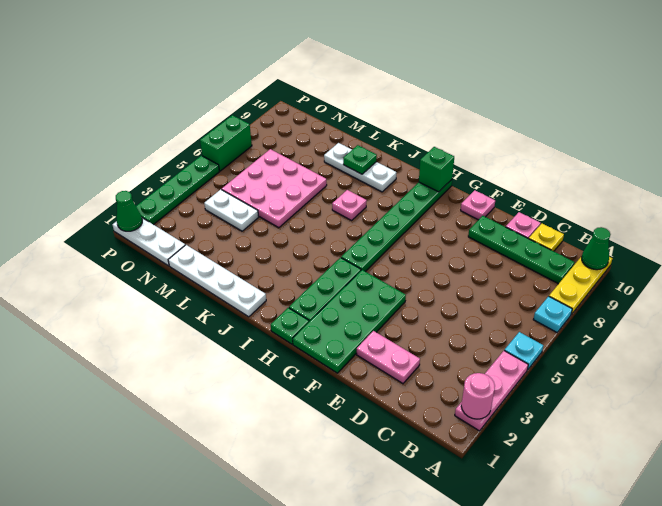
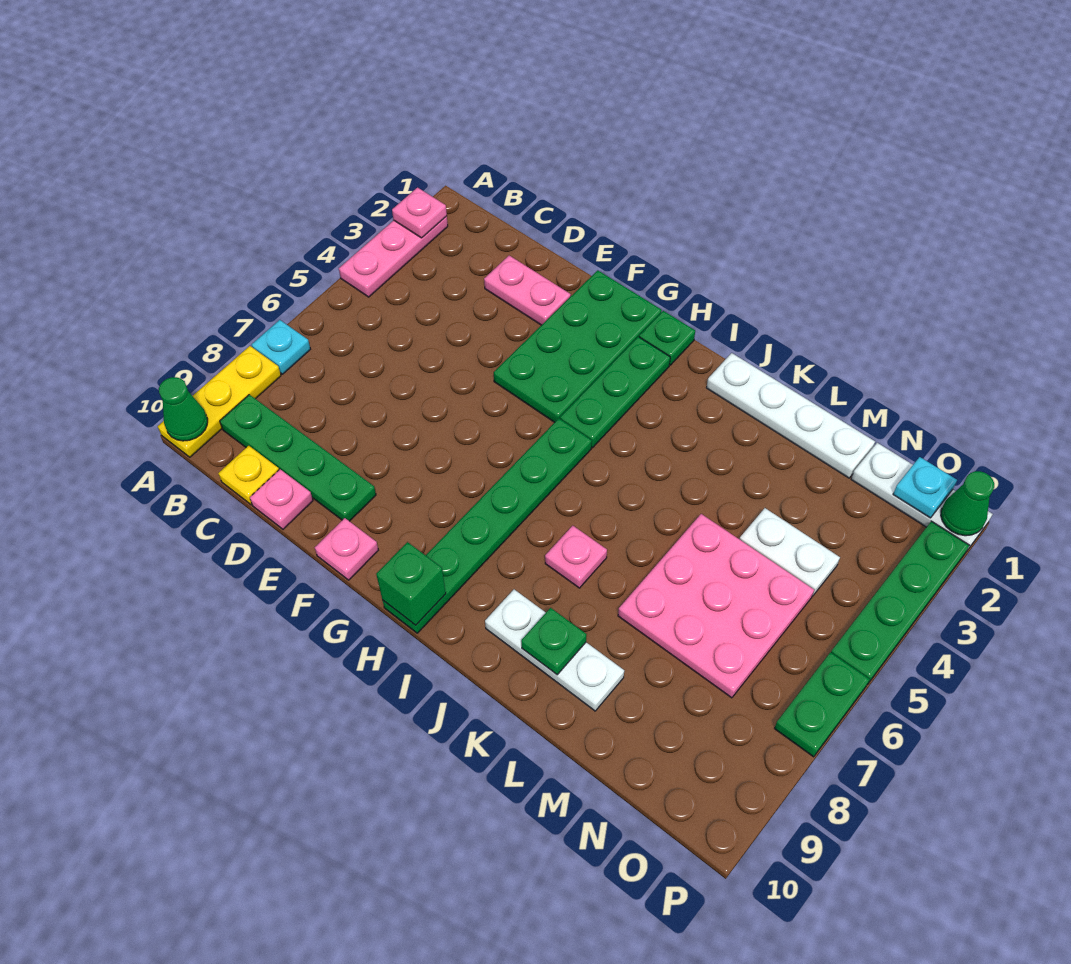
pink 1x1 round brick [461,373,495,419] -> pink 1x1 plate [392,188,447,238]
cyan 1x1 plate [504,332,543,370] -> cyan 1x1 plate moved to [893,457,957,518]
green 1x2 brick [200,115,252,171] -> green 1x2 plate [774,652,870,757]

